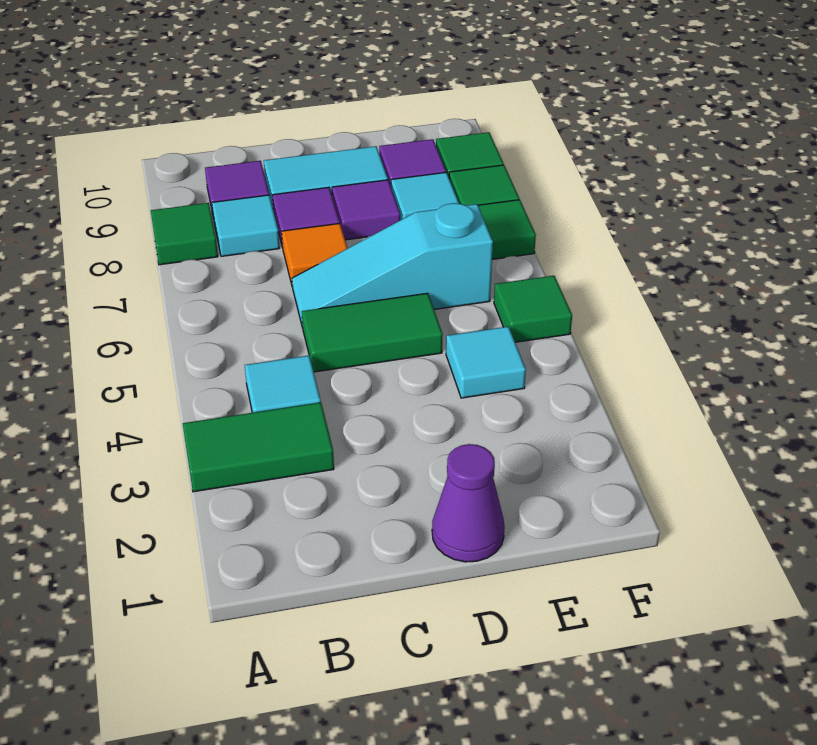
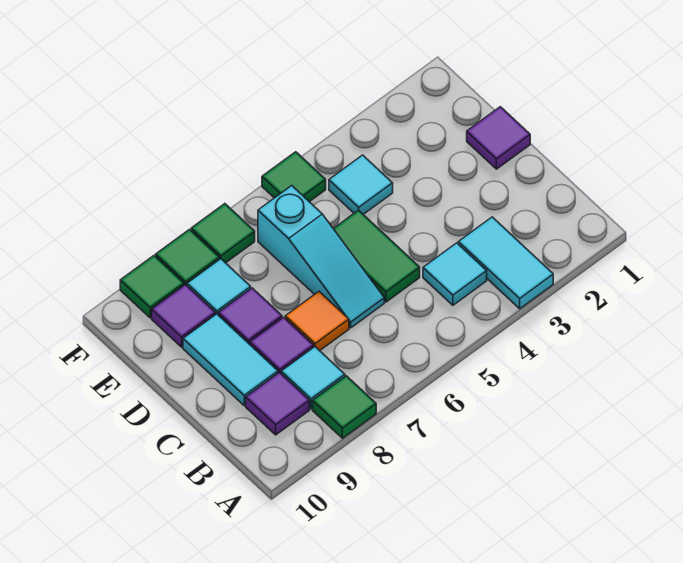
green 1x2 tile [183,402,334,492] -> cyan 1x2 tile [458,217,553,309]
purple 1x1 cone [432,444,505,562] -> purple 1x1 tile [467,107,530,169]

